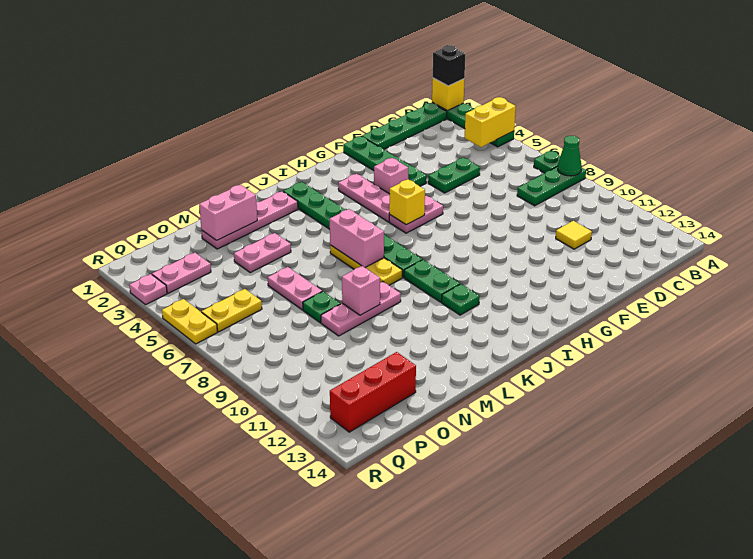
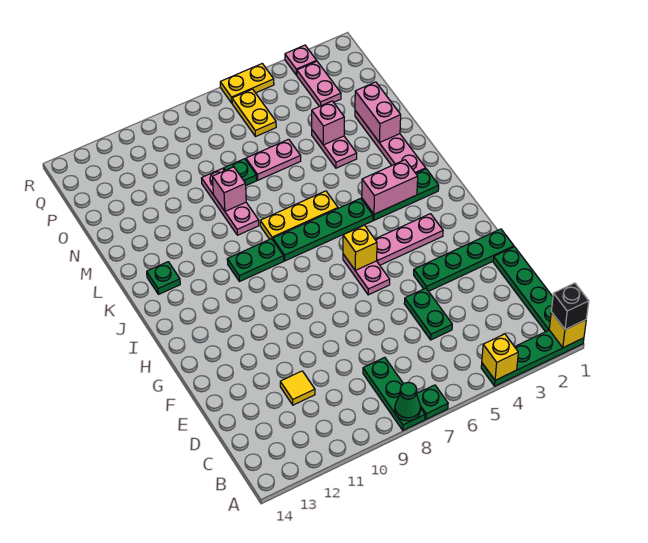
yellow 1x2 brick [465,97,516,147] -> yellow 1x1 brick [482,334,518,380]
pink 1x1 brick [374,158,408,194] -> pink 1x1 brick moved to [312,101,344,145]
green 1x1 plate [442,284,479,315] -> green 1x1 plate moved to [147,262,180,294]
pink 1x2 brick [330,209,384,267] -> pink 1x2 brick moved to [362,160,418,214]
red 1x3 brick [330,352,416,432] -> none

